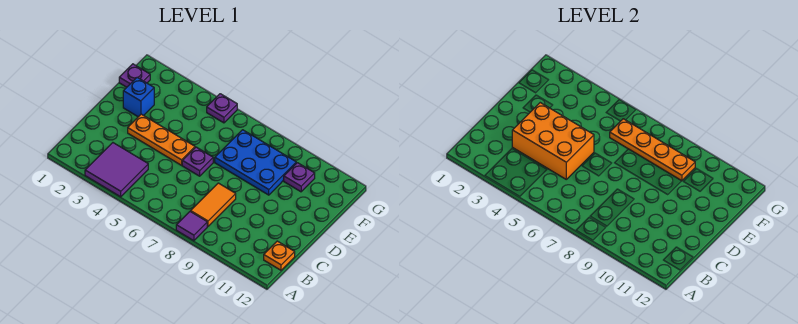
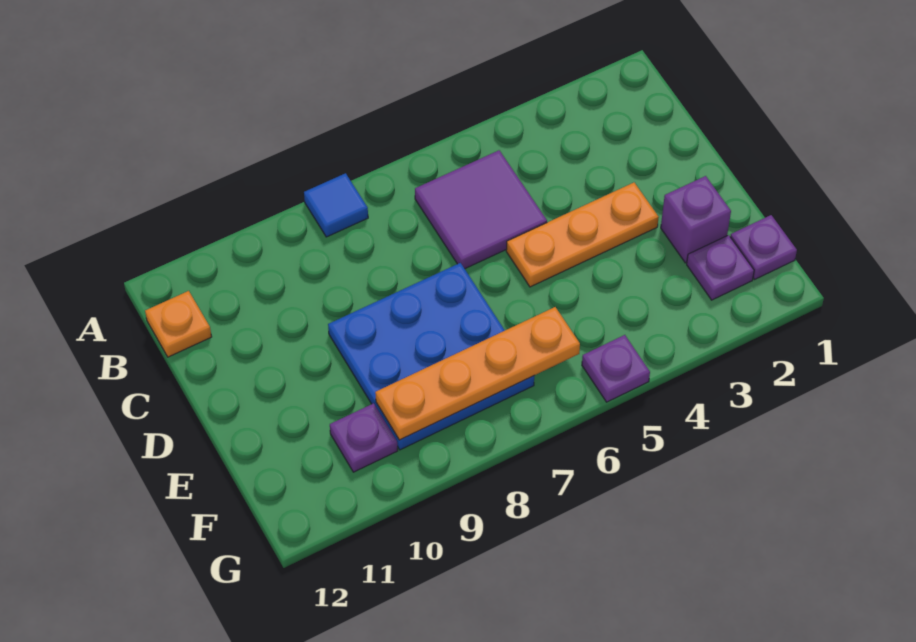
purple 2x2 tile [85,143,148,197] -> purple 2x2 tile moved to [415,150,547,269]
purple 1x1 tile [176,211,207,241] -> blue 1x1 tile [304,173,368,237]
orange 1x2 tile [191,183,236,226] -> none
orange 2x3 brick [512,103,594,179] -> none
purple 1x1 plate [182,147,213,176] -> purple 1x1 plate moved to [687,235,754,300]
blue 1x1 brick [123,78,154,117] -> purple 1x1 brick [661,176,731,263]
blue 2x3 plate [215,130,296,195] -> blue 3x3 plate [328,263,534,450]

